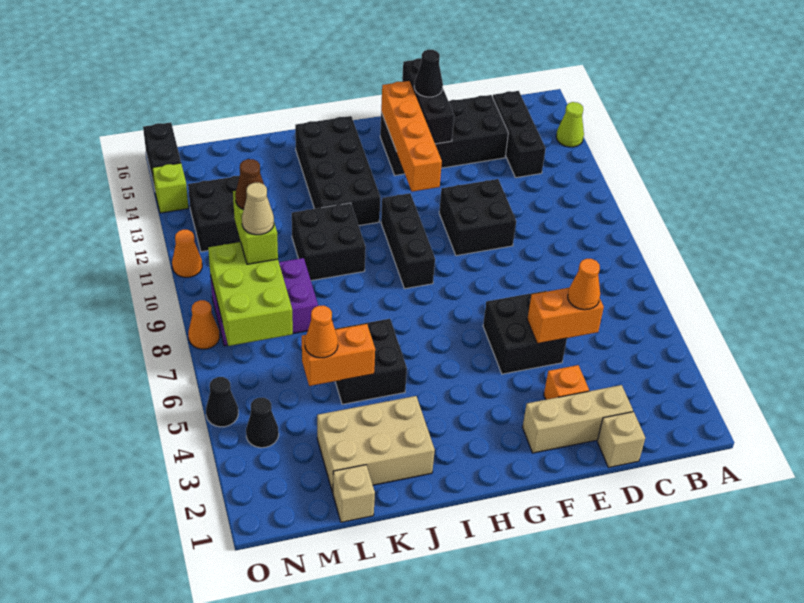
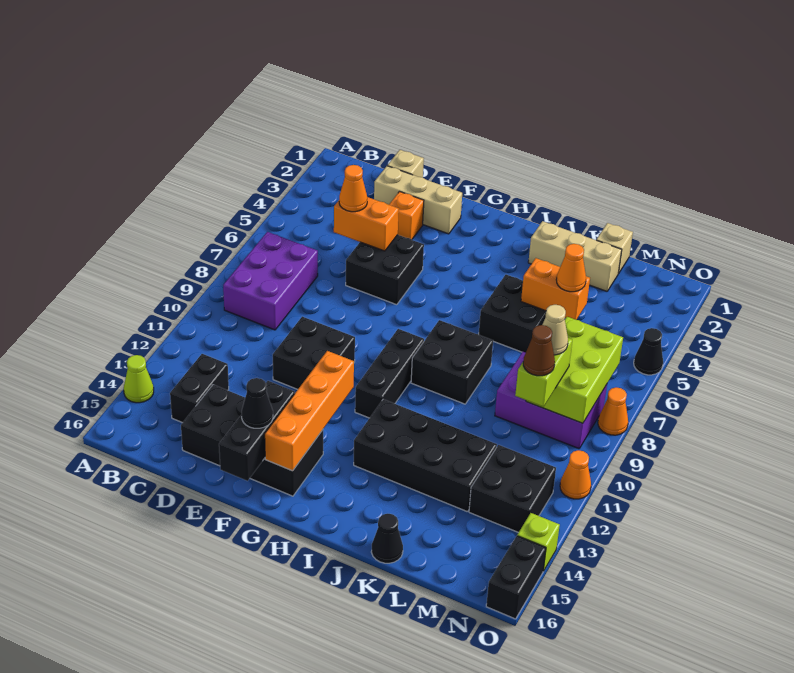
none -> purple 2x3 brick [223,232,318,330]
black 1x3 brick [493,91,546,178] -> black 1x2 brick [170,354,229,423]
black 2x4 brick [295,116,380,226] -> black 2x4 brick turned to [354,399,497,512]
tan 2x3 brick [317,396,435,493] -> tan 1x3 brick [528,221,622,291]
black 2x2 brick [292,203,366,281] -> black 2x2 brick moved to [411,320,493,404]
black 1x1 cone [246,398,279,448] -> black 1x1 cone moved to [371,514,403,563]

